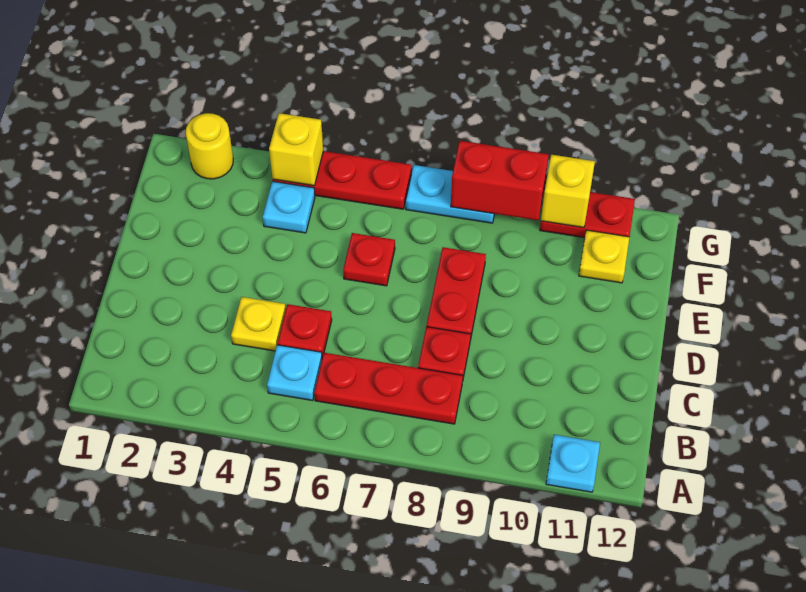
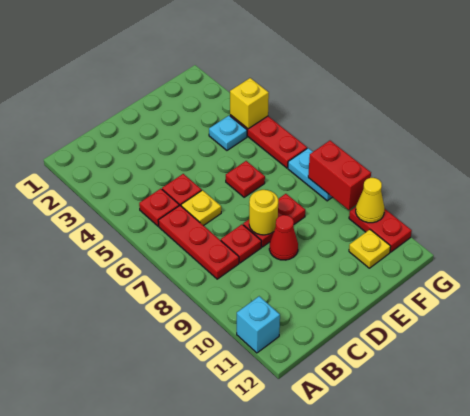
cyan 1x1 plate [546,435,600,492] -> cyan 1x1 brick [237,296,280,353]
cyan 1x1 plate [267,345,322,401] -> red 1x1 plate [139,189,179,226]
yellow 1x1 plate [231,297,286,351] -> yellow 1x1 plate moved to [181,190,221,226]
none -> red 1x1 cone [269,215,298,260]
yellow 1x1 round brick [186,113,233,179] -> yellow 1x1 round brick moved to [249,190,278,235]
yellow 1x1 brick [541,155,595,228] -> yellow 1x1 cone [356,178,384,223]

